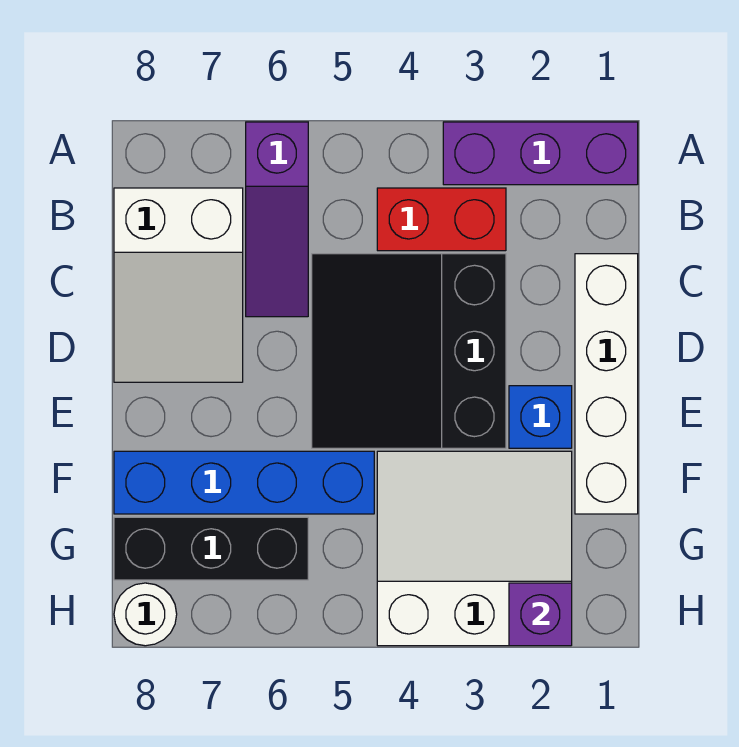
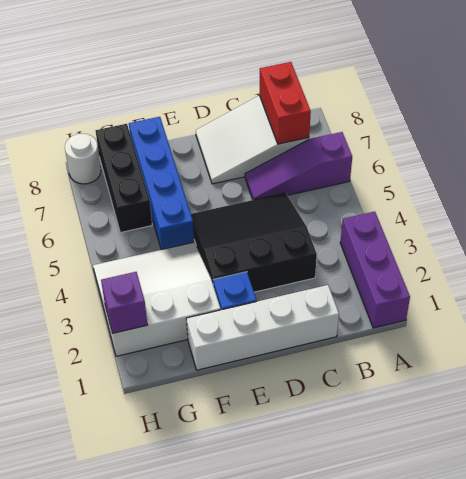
red 1x2 brick [377,188,506,251] -> red 1x2 brick moved to [260,62,311,144]
white 3x3 slope [377,451,572,646] -> white 3x3 slope turned to [93,242,221,356]

